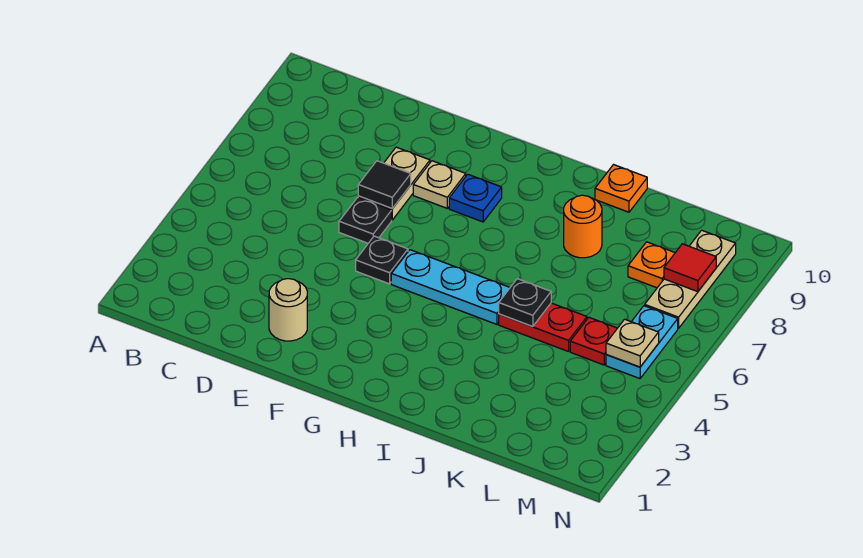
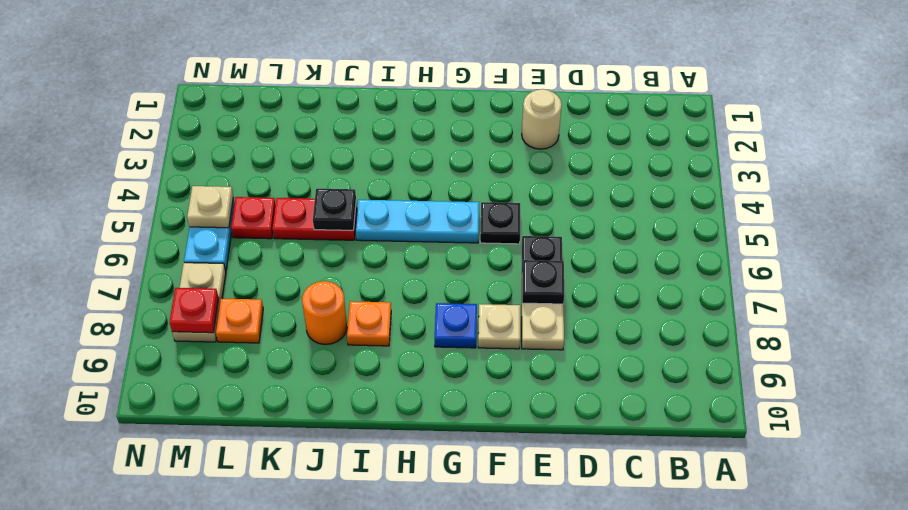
black 1x1 tile [358,161,411,209] -> black 1x1 plate [522,260,564,304]
orange 1x1 plate [595,165,647,212] -> orange 1x1 plate moved to [347,301,391,346]
tan 1x3 plate [645,230,736,328] -> tan 1x2 plate [172,263,226,342]
red 1x1 tile [664,244,716,292] -> red 1x1 plate [170,288,219,333]

